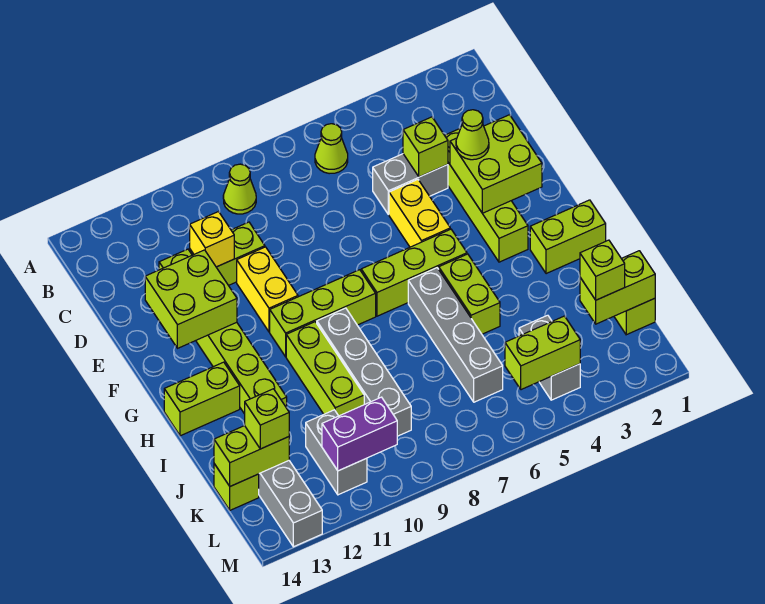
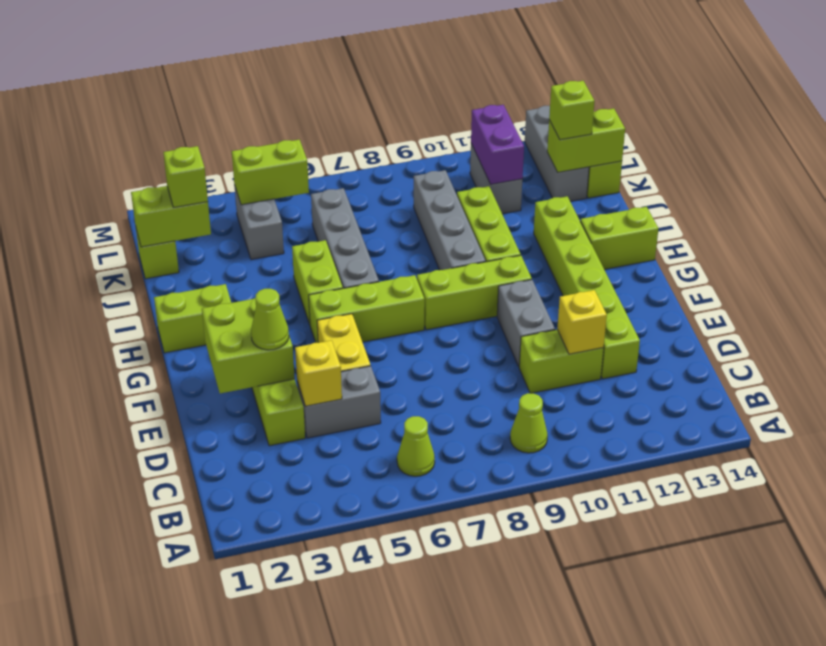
lime 1x1 brick [403,117,448,177] -> yellow 1x1 brick [295,340,342,406]
yellow 1x2 brick [237,247,298,332] -> grey 1x2 brick [497,280,555,366]
lime 2x2 brick [145,250,237,348] -> none
purple 1x2 brick [322,397,397,471] -> purple 1x2 brick turned to [471,105,524,184]

